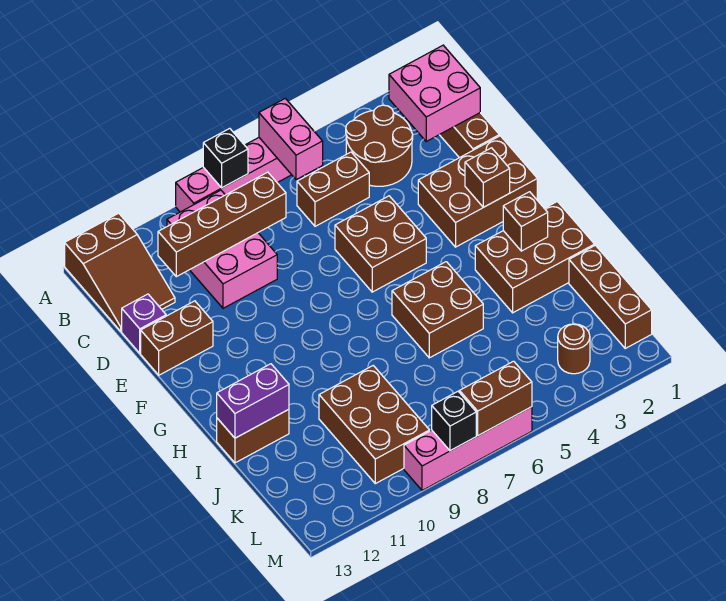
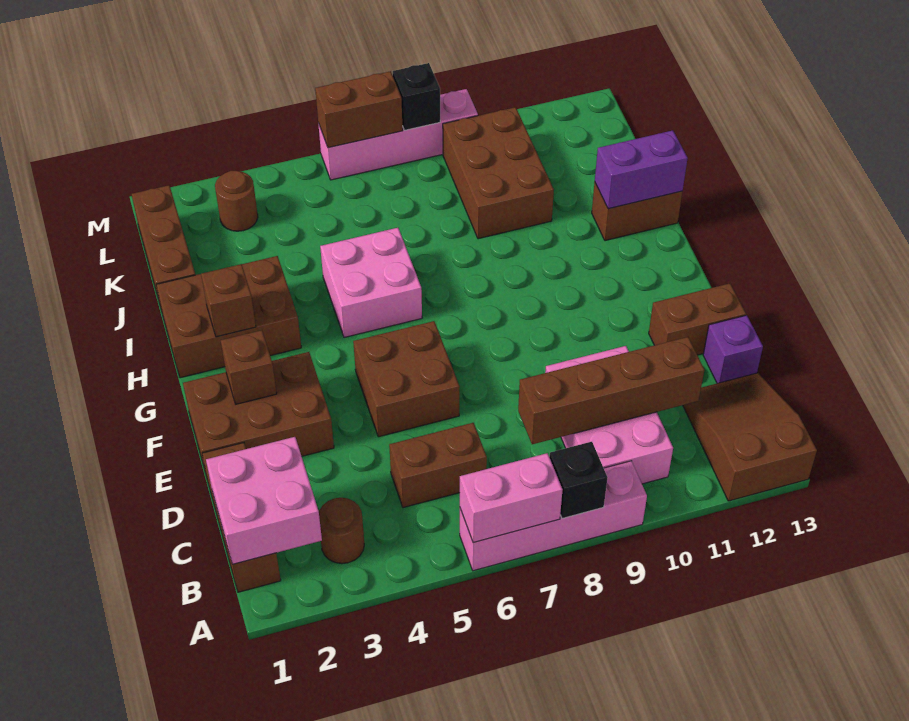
pink 1x2 brick [259,98,323,180] -> pink 1x2 brick turned to [460,453,563,543]
brown 2x2 round brick [346,105,413,186] -> brown 1x1 round brick [319,498,364,564]
brown 2x2 brick [392,262,483,358] -> pink 2x2 brick [320,228,422,337]

